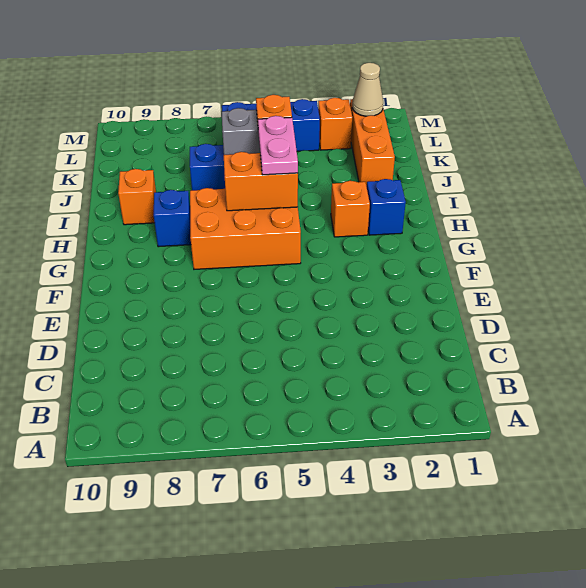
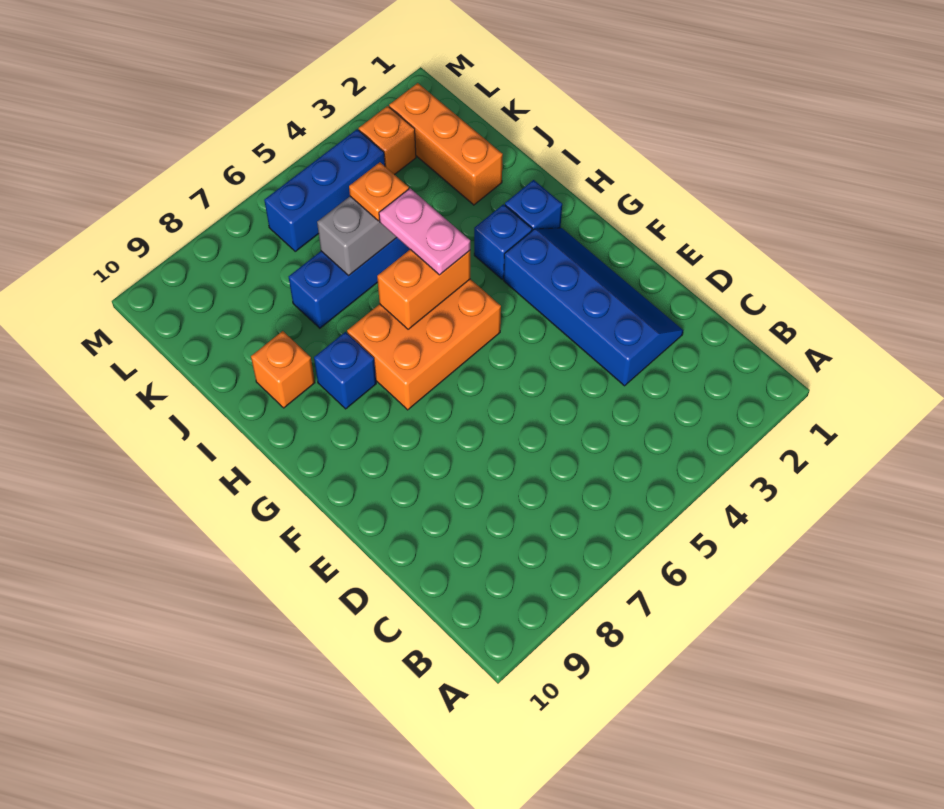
none -> blue 2x4 slope [504,228,683,386]
orange 1x1 brick [331,181,370,237] -> blue 1x1 brick [474,204,532,279]
tan 1x1 cone [352,63,383,116] -> none

